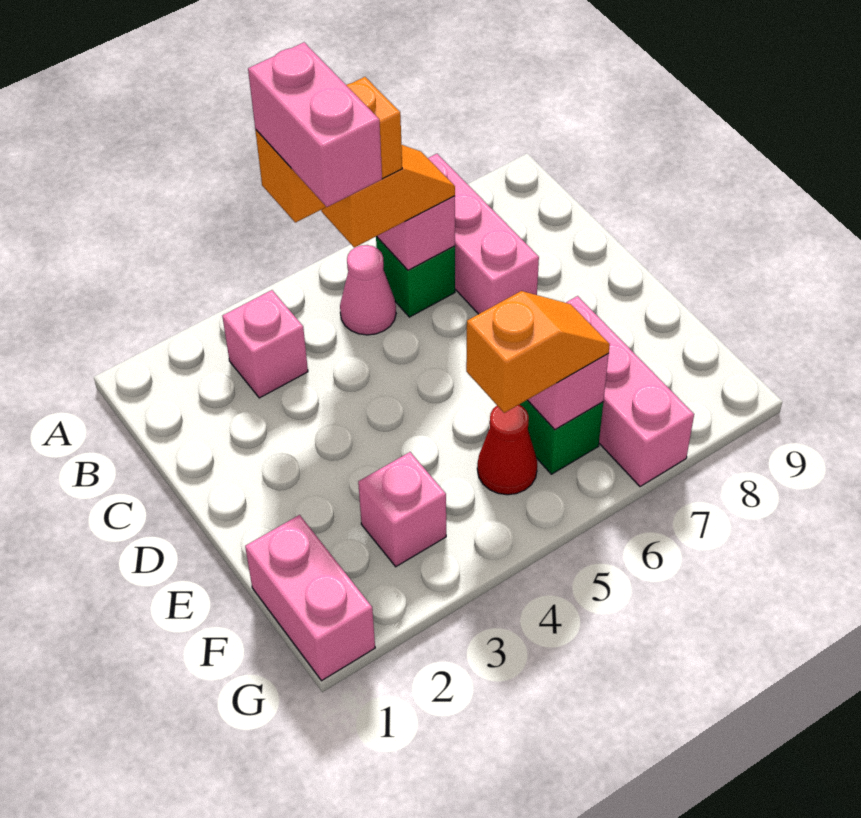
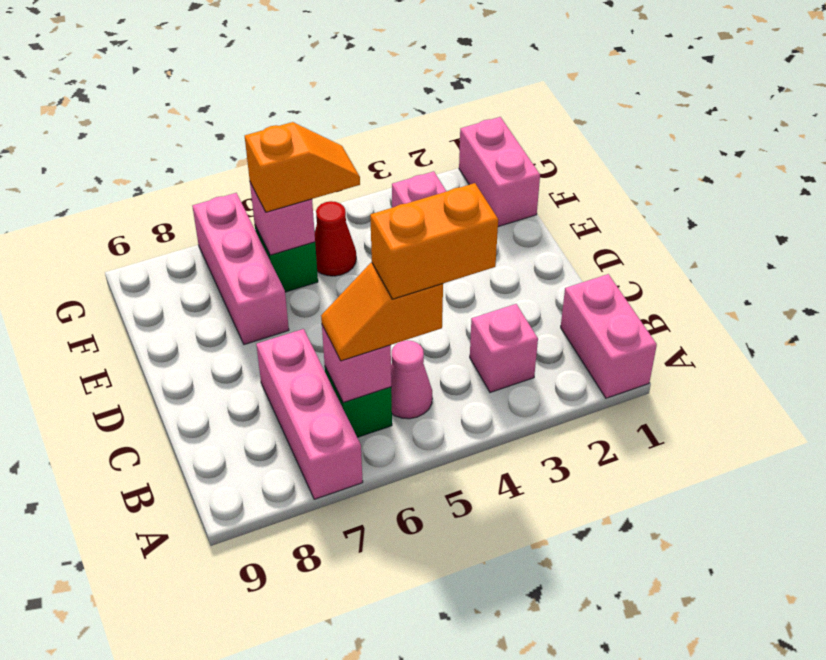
pink 1x2 brick [248,42,382,207] -> pink 1x2 brick moved to [561,274,657,398]
orange 1x2 slope [466,291,610,413] -> orange 1x2 slope turned to [245,122,360,212]

